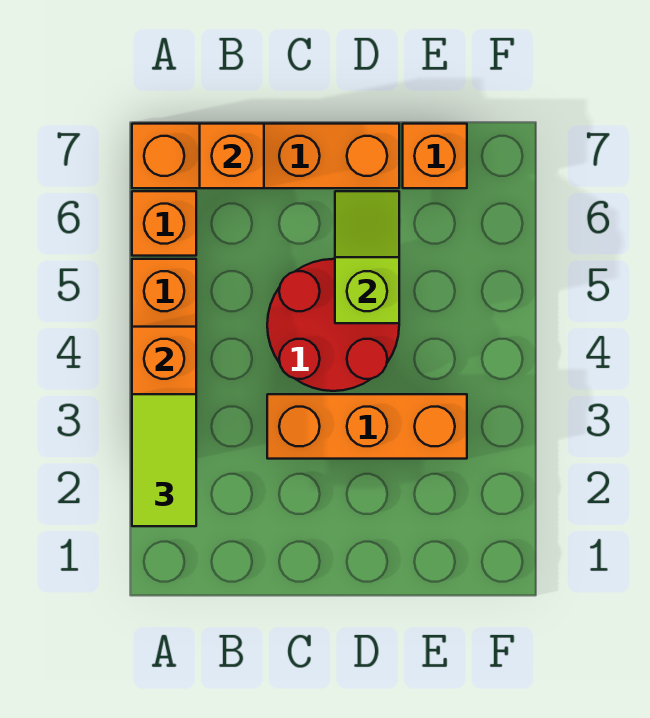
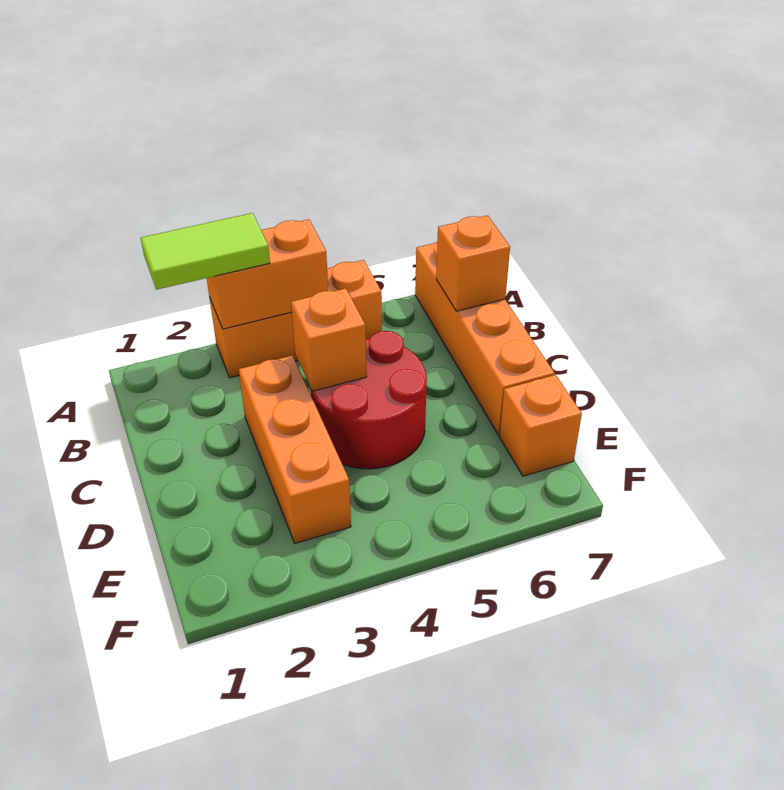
orange 1x1 brick [132,191,196,256] -> orange 1x1 brick moved to [291,288,367,391]
lime 1x2 slope [335,191,399,323] -> none

